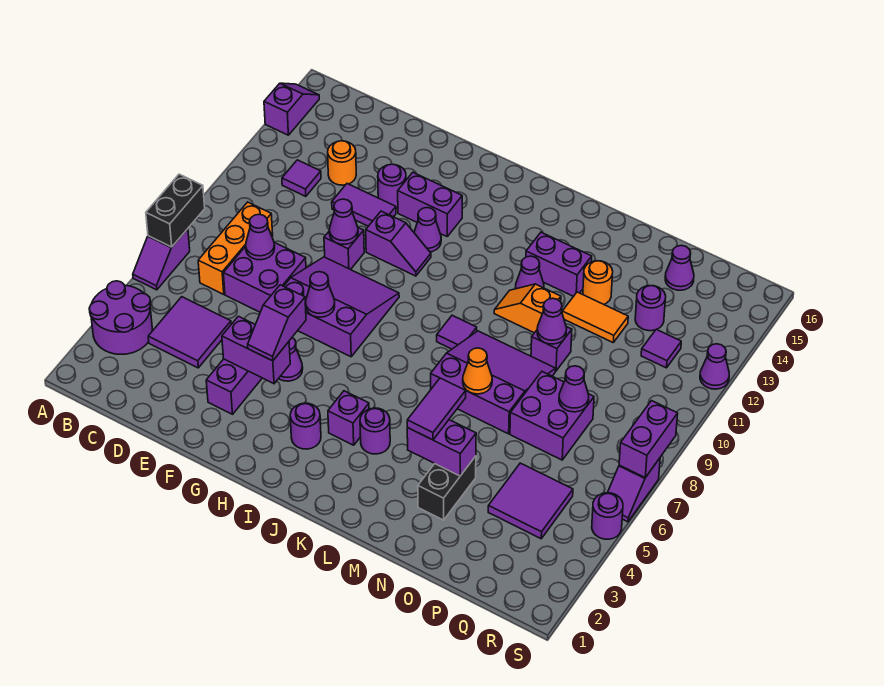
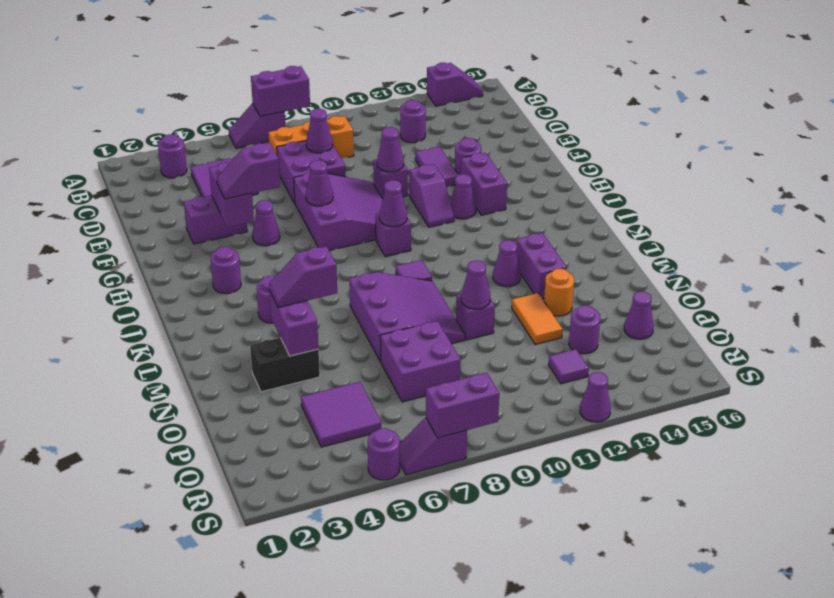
purple 2x2 round brick [89,281,152,354] -> purple 1x1 round brick [158,134,187,178]
black 1x2 brick [146,174,205,247] -> purple 1x2 brick [251,66,310,117]
purple 1x1 tile [282,160,321,196] -> purple 1x1 round brick [400,100,426,143]
orange 1x1 round brick [328,141,356,185] -> none
purple 1x1 brick [328,391,369,445] -> purple 1x1 brick moved to [376,213,411,257]
orange 1x2 slope [494,284,561,333] -> none
purple 1x2 tile [407,378,466,440] -> purple 1x2 slope [269,246,337,307]
orange 1x1 cone [463,348,492,394] -> none
purple 1x1 cone [559,366,589,412] -> purple 1x1 cone moved to [379,180,407,227]

